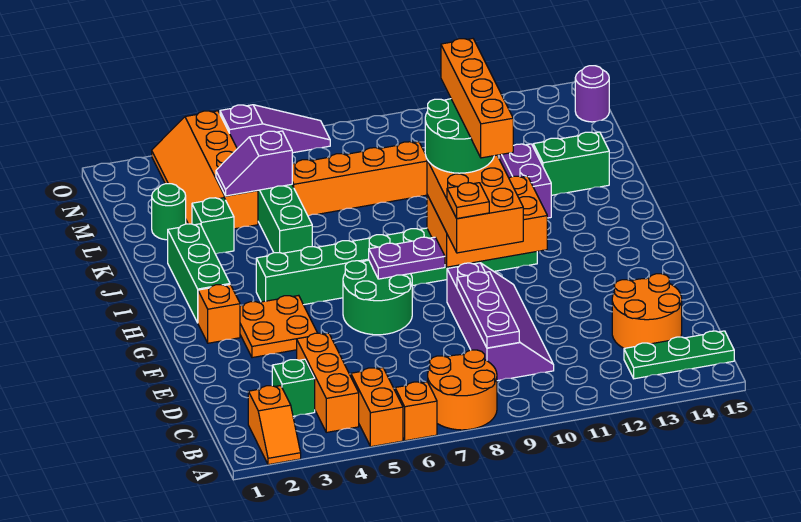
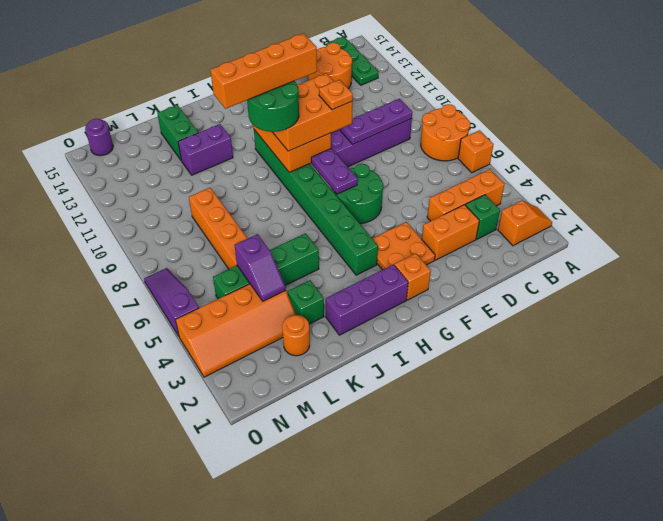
orange 1x2 brick [351,368,403,447] -> orange 1x2 brick moved to [422,205,479,260]
green 1x3 brick [168,224,230,323] -> purple 1x3 brick [326,264,408,335]
green 1x1 round brick [152,184,186,240] -> orange 1x1 round brick [282,315,310,356]

